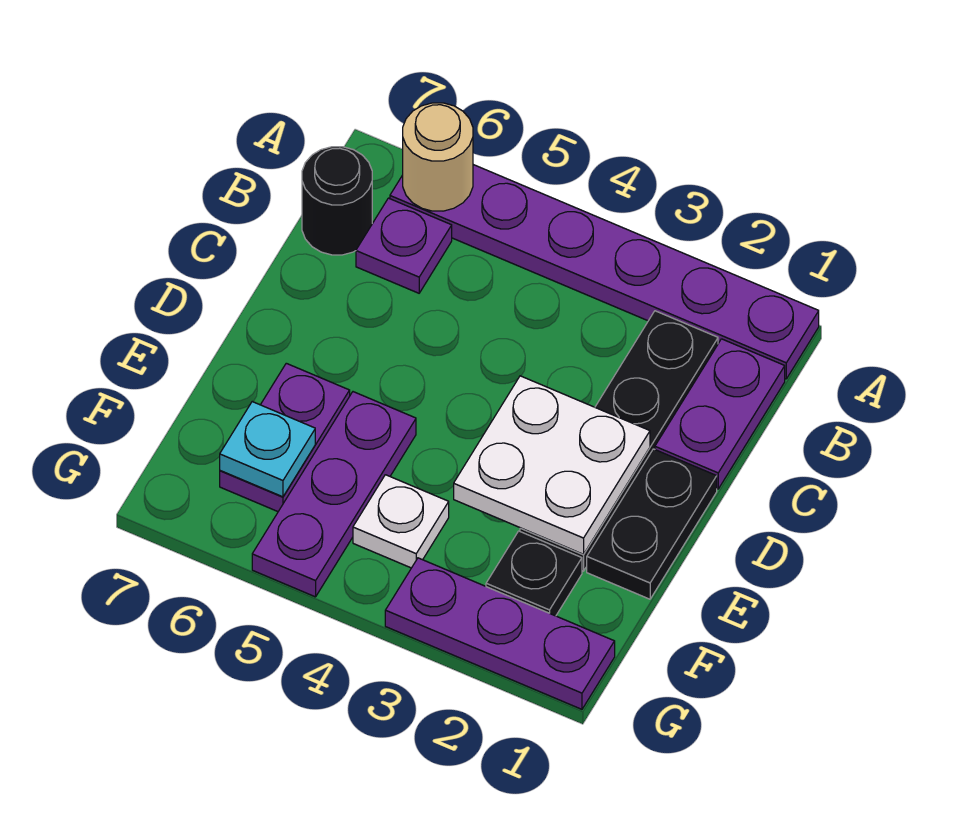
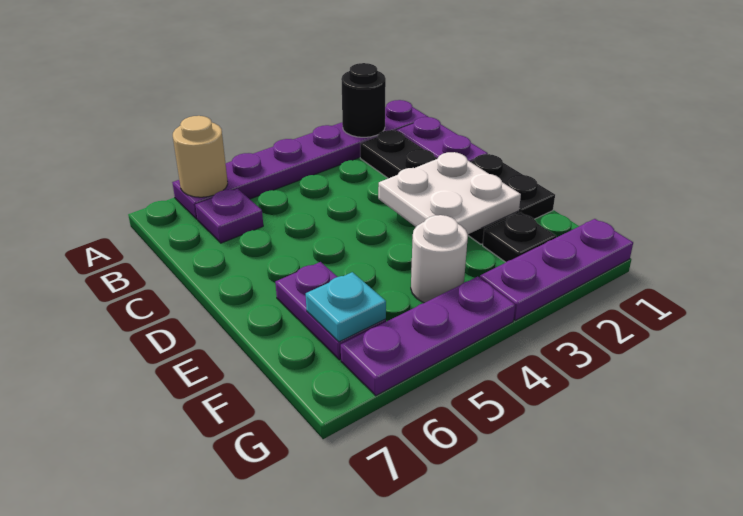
black 1x1 round brick [302,147,372,255] -> black 1x1 round brick moved to [341,63,386,137]
purple 1x3 plate [252,392,416,597] -> purple 1x3 plate turned to [341,277,515,396]
white 1x1 plate [353,475,449,568] -> white 1x1 round brick [411,215,468,303]

